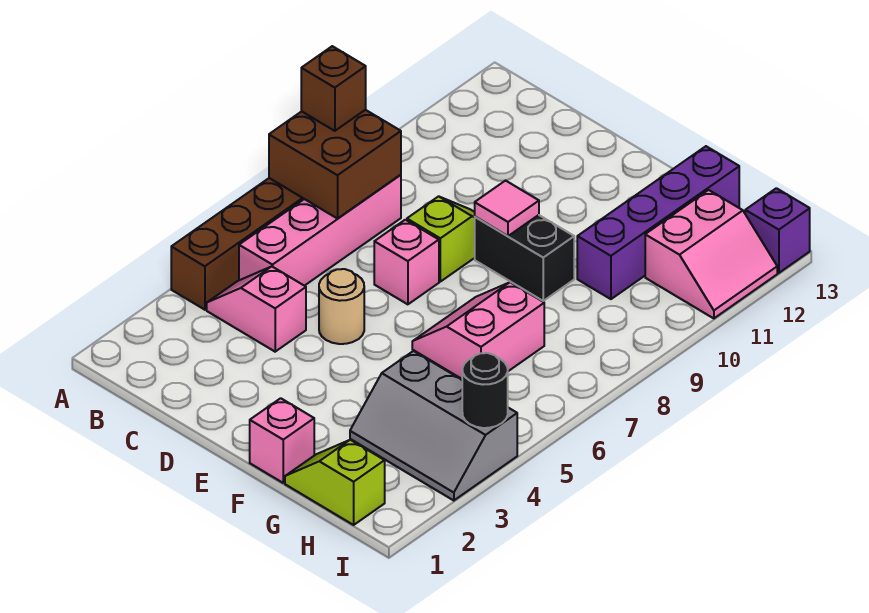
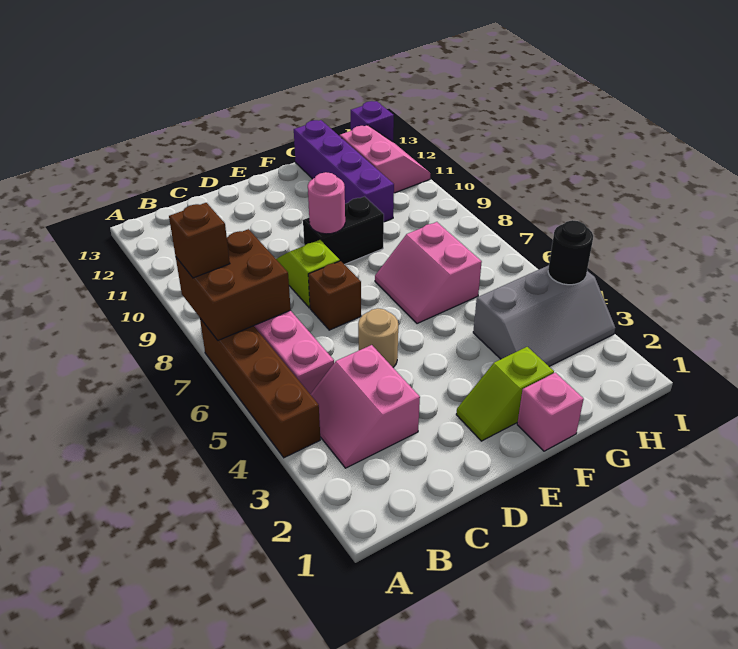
pink 1x2 slope [207,266,306,352] -> pink 2x2 slope [310,345,420,468]
pink 1x1 brick [374,220,439,304] -> brown 1x1 brick [308,261,361,330]
pink 1x1 tile [475,181,539,236] -> pink 1x1 round brick [308,172,345,234]
lime 1x2 slope [285,440,385,525] -> lime 1x2 slope moved to [456,347,554,441]

